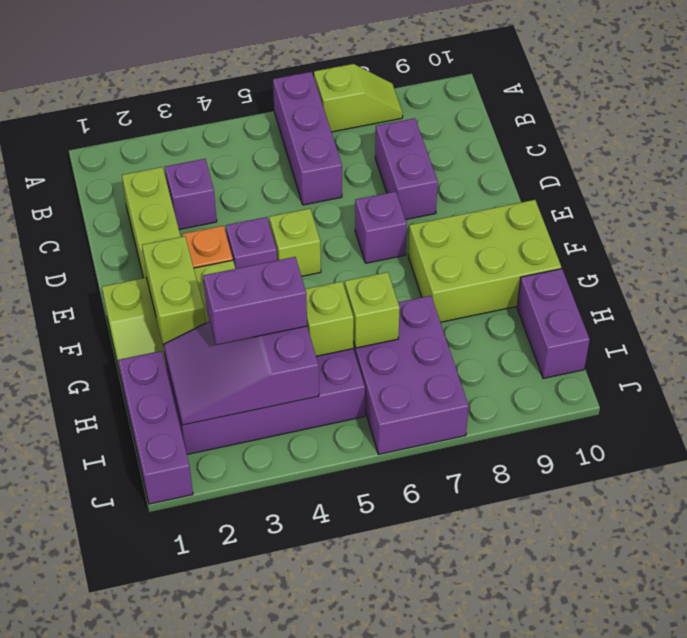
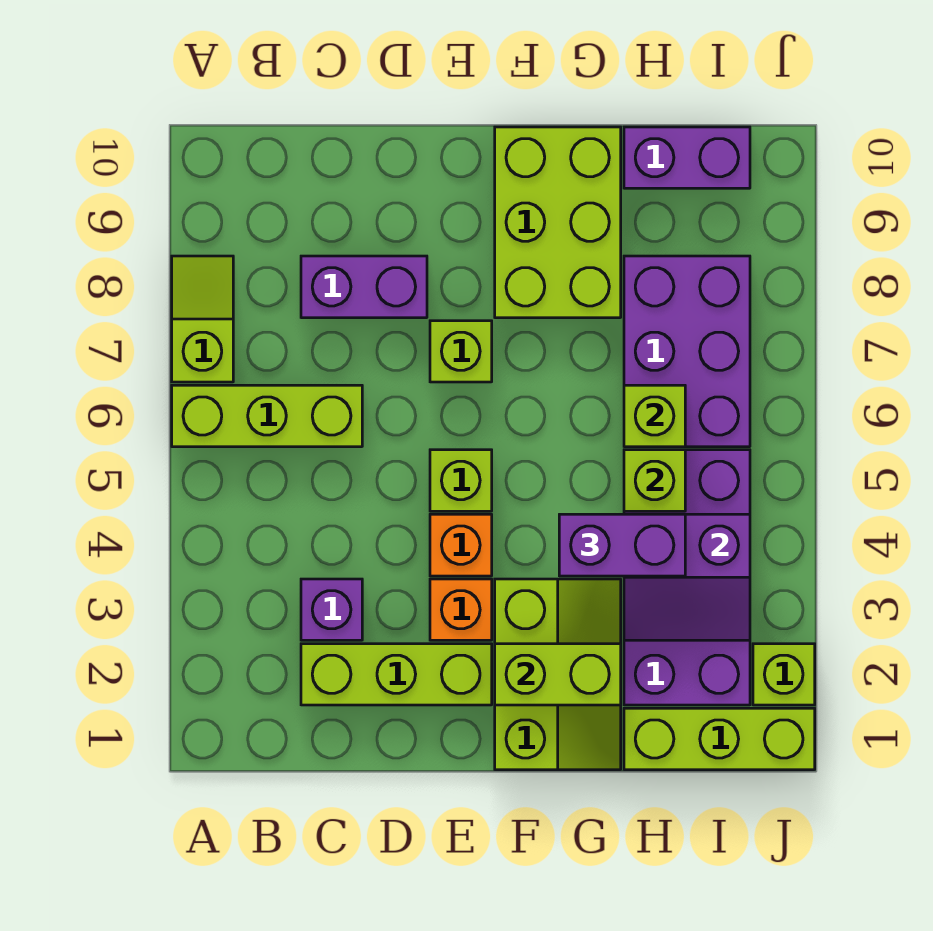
purple 1x3 brick [273,72,342,205] -> lime 1x3 brick [172,385,362,447]
purple 1x1 brick [226,217,277,269] -> orange 1x1 brick [430,514,492,576]
purple 1x1 brick [355,192,407,263] -> lime 1x1 brick [430,321,492,382]
purple 1x3 brick [118,351,193,504] -> lime 1x3 brick [624,708,815,770]
purple 2x3 slope [163,321,319,425] -> purple 2x2 slope [624,514,750,640]
purple 1x2 brick [203,257,307,345] -> purple 1x2 brick turned to [559,514,685,576]
purple 2x3 brick [353,296,469,454] -> purple 2x3 brick turned to [624,256,750,447]
none -> lime 1x1 brick [753,644,815,705]

